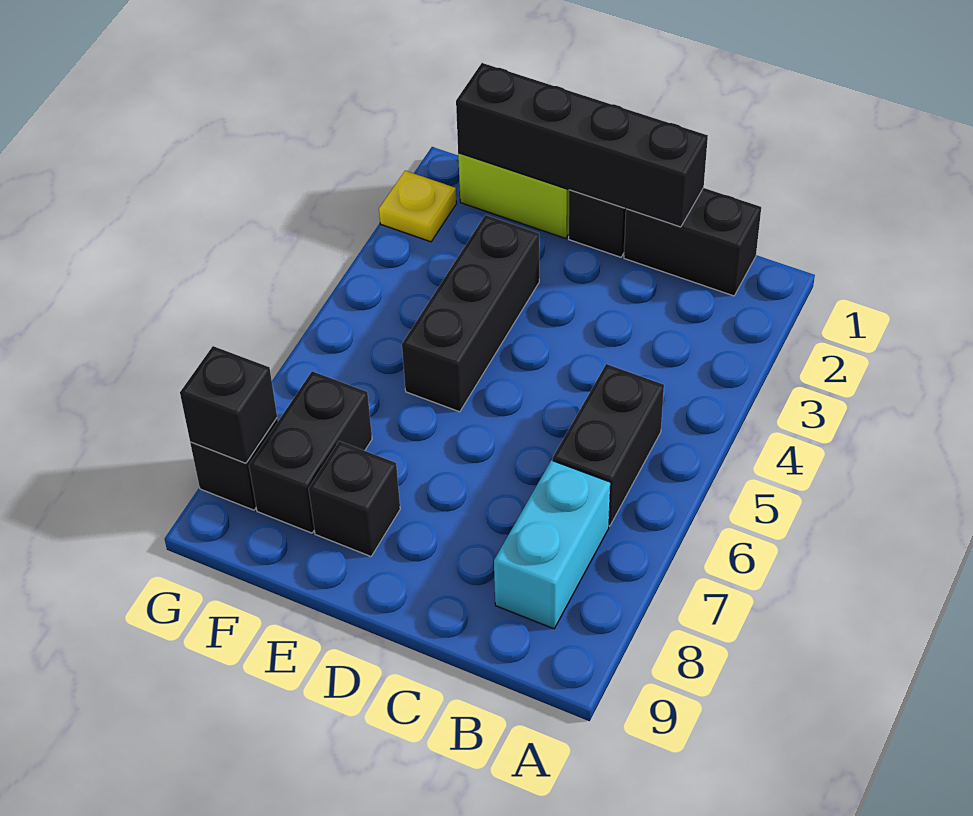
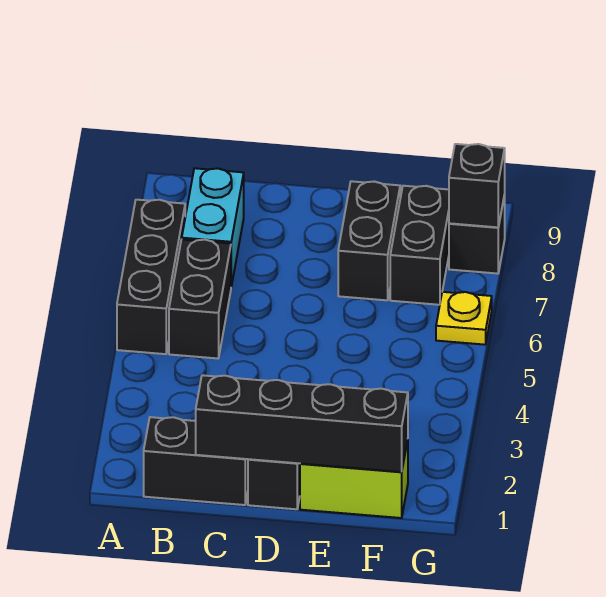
black 1x3 brick [402,215,539,412] -> black 1x3 brick moved to [117,200,185,354]
black 1x1 brick [309,441,400,556] -> black 1x2 brick [338,181,400,300]
yellow 1x1 plate [379,171,456,242] -> yellow 1x1 plate moved to [436,292,492,345]

